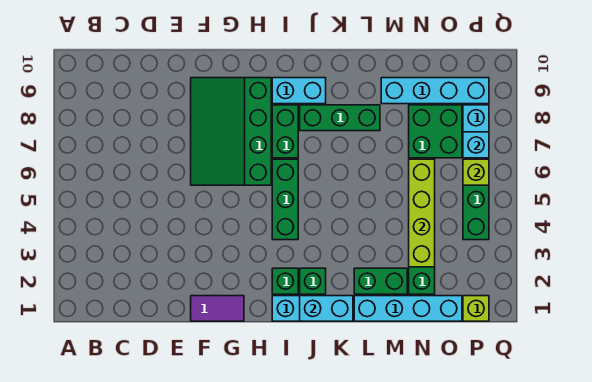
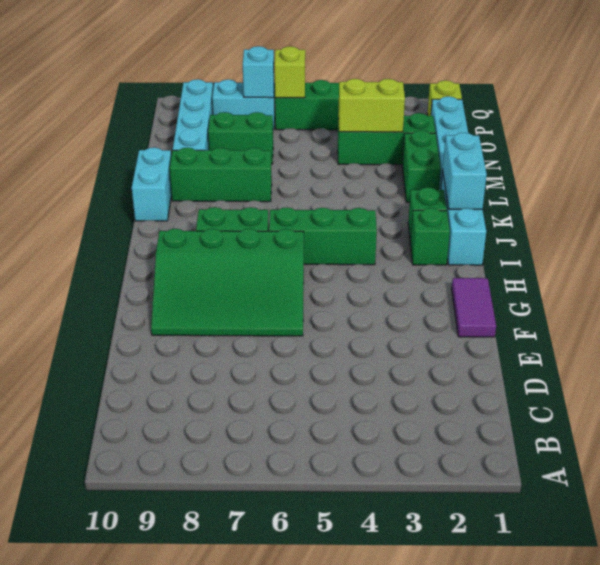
cyan 1x2 brick [272,78,326,104] -> cyan 1x2 brick moved to [132,147,172,221]
green 1x3 brick [300,105,380,131] -> green 1x3 brick turned to [170,148,272,202]
lime 1x4 brick [409,159,435,267] -> lime 1x2 brick [338,79,405,132]
green 2x2 brick [409,105,462,158] -> green 1x2 brick [208,112,273,164]

